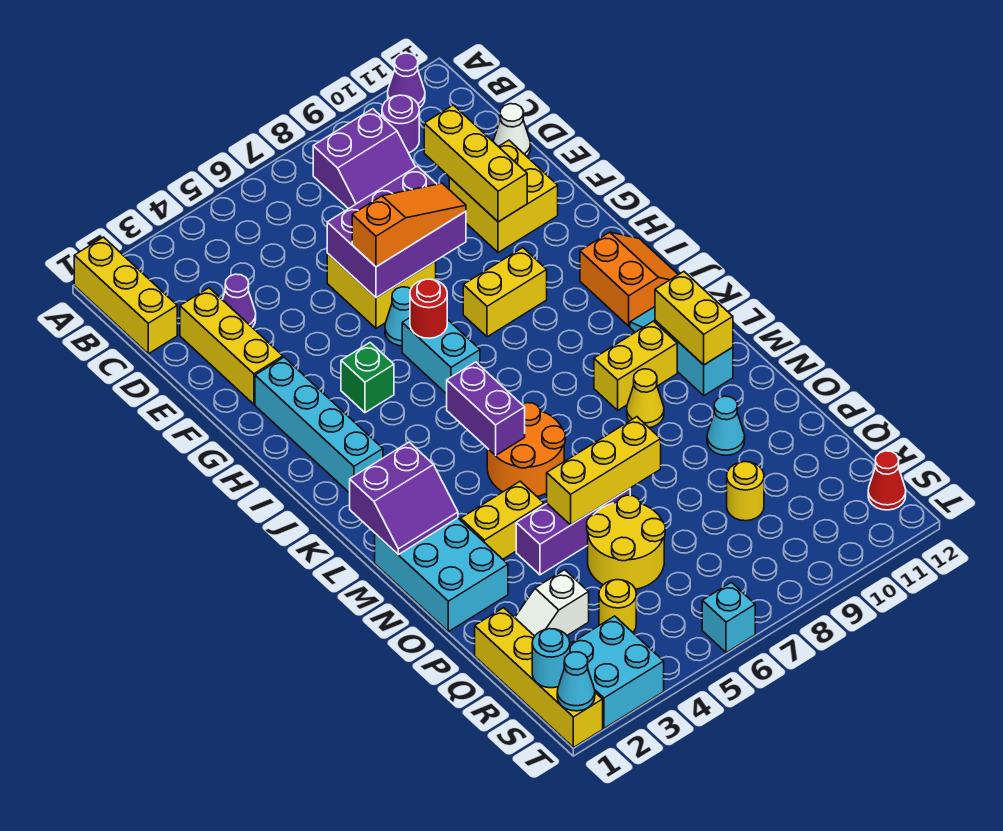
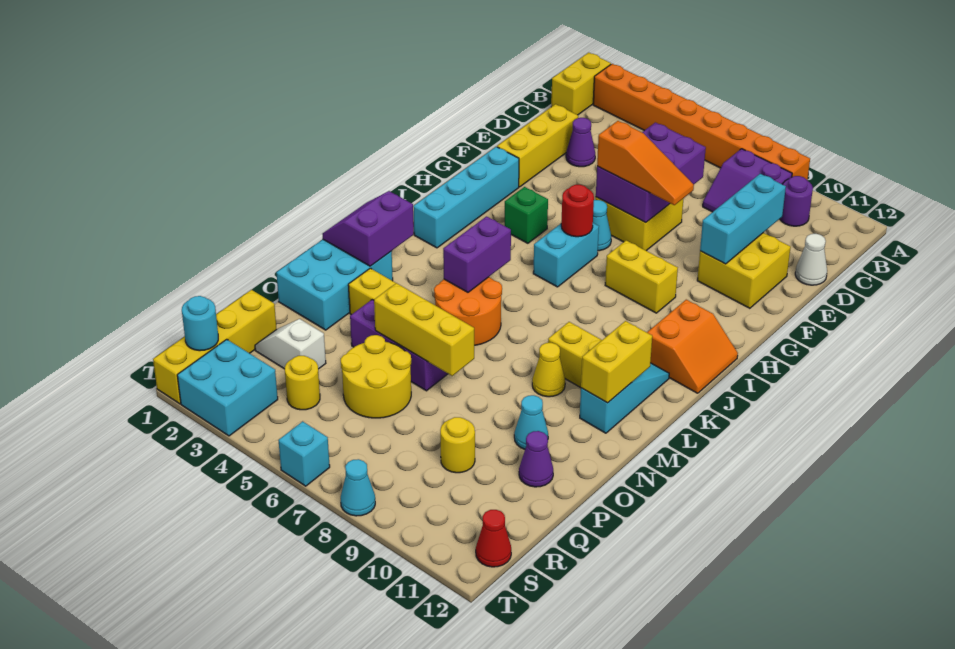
yellow 1x3 brick [74,237,177,354] -> yellow 1x2 brick [551,53,611,115]
none -> orange 1x8 brick [593,64,810,180]
purple 1x1 cone [388,53,425,108] -> purple 1x1 cone moved to [519,431,553,487]
yellow 1x3 brick [424,105,527,222] -> cyan 1x3 brick [700,174,786,264]
purple 2x3 brick [327,166,466,298] -> purple 2x3 brick turned to [596,123,706,223]
purple 2x2 slope [350,442,458,555] -> purple 2x2 slope turned to [322,191,414,266]
cyan 1x1 cone [557,652,595,711] -> cyan 1x1 cone moved to [341,459,375,516]

